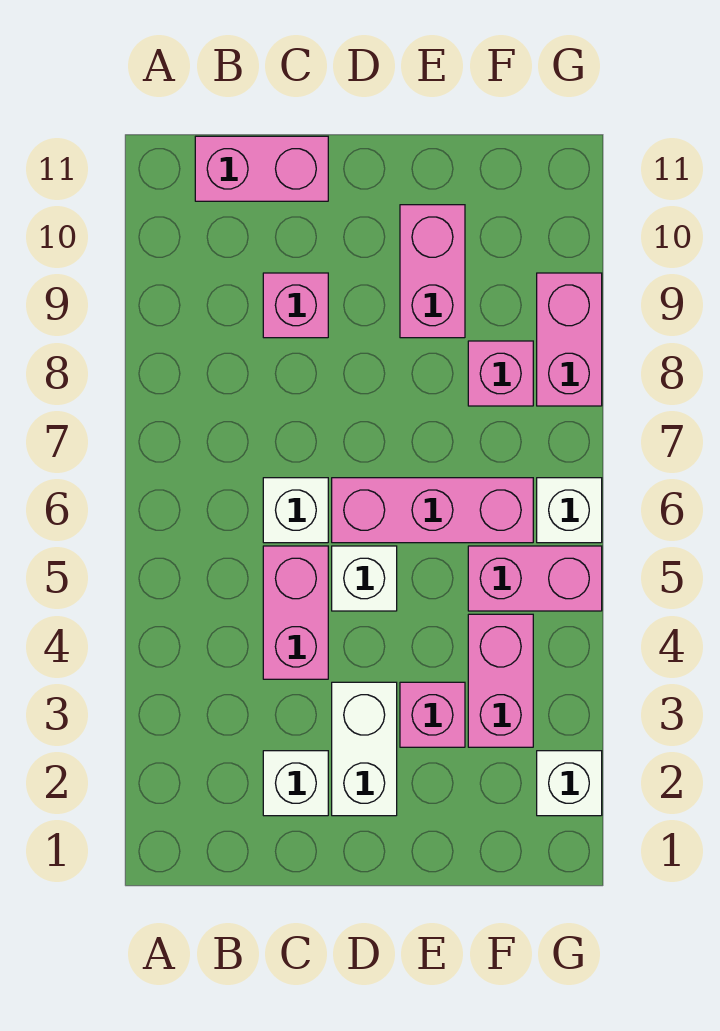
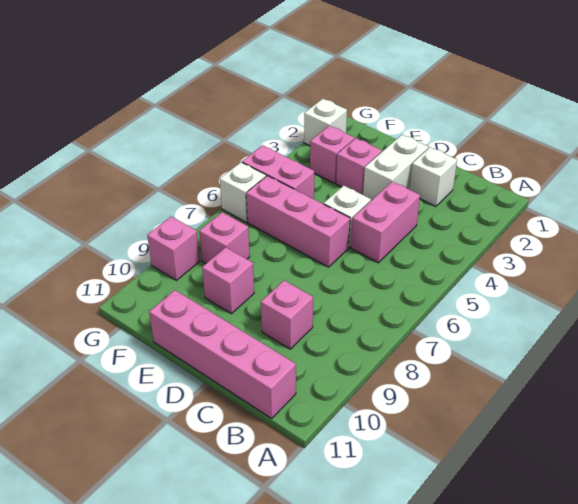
pink 1x2 brick [195,136,328,201] -> pink 1x4 brick [149,290,296,418]
white 1x1 brick [263,478,328,543] -> none
pink 1x2 brick [400,205,465,338] -> pink 1x1 brick [202,247,254,314]
pink 1x2 brick [468,614,533,747] -> pink 1x1 brick [310,126,354,183]
pink 1x2 brick [537,273,602,406] -> pink 1x1 brick [147,216,200,280]

